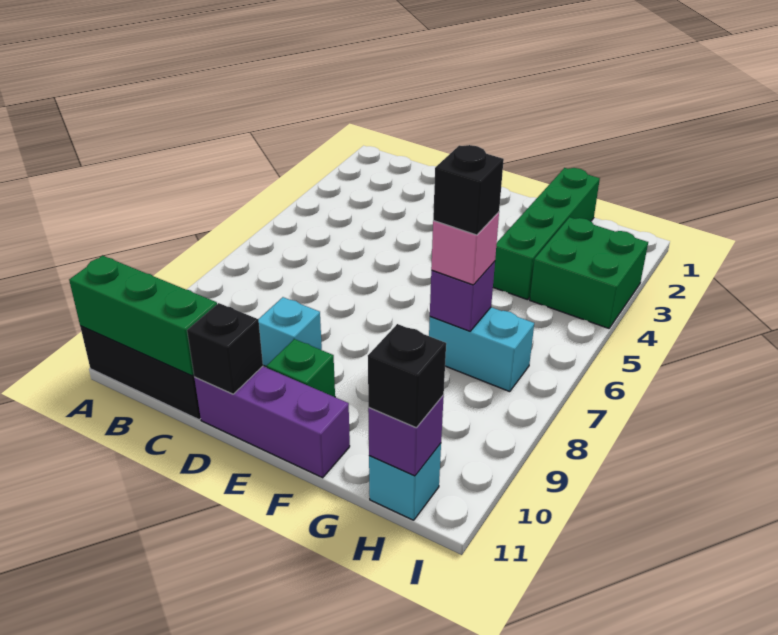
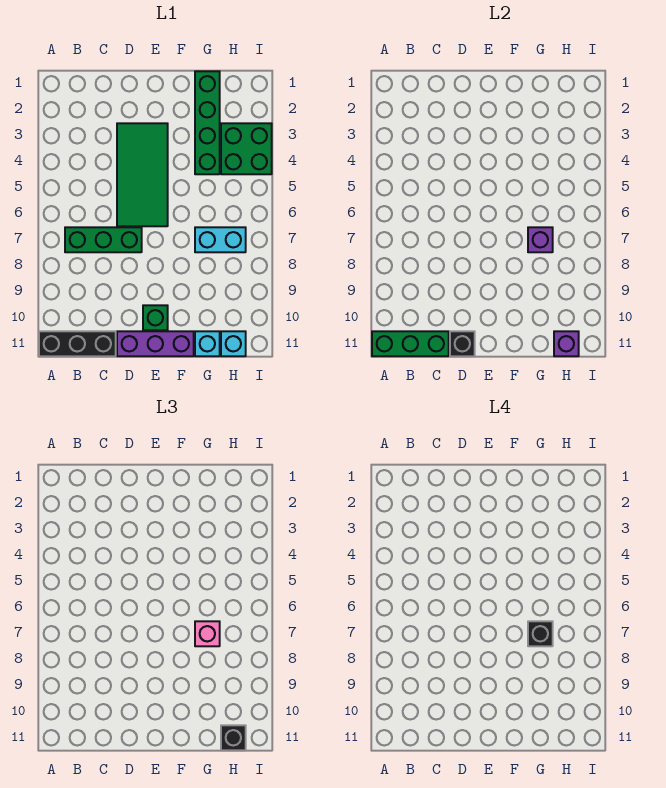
none -> green 1x3 brick [65,227,142,252]
none -> green 2x4 tile [117,123,168,226]
cyan 1x1 brick [258,297,322,367] -> cyan 1x1 brick moved to [195,331,220,356]

